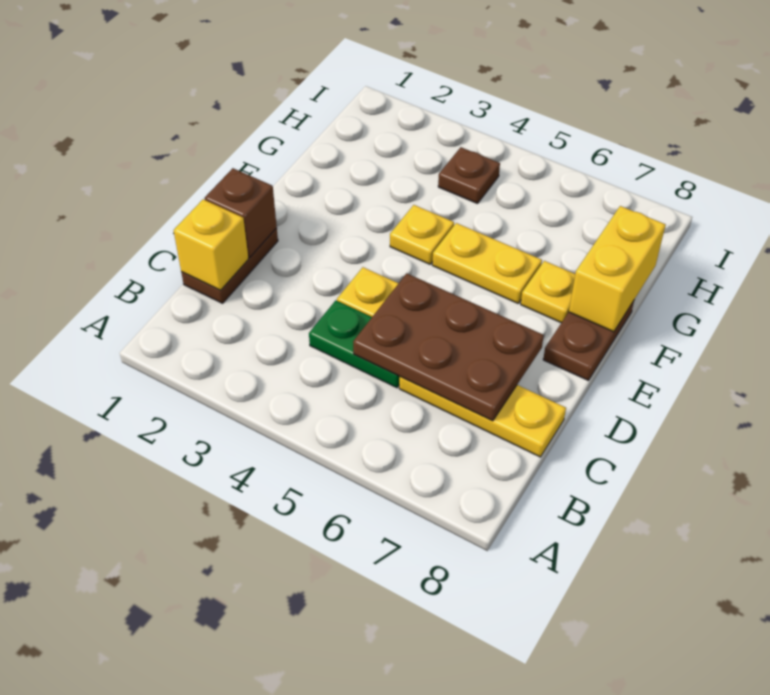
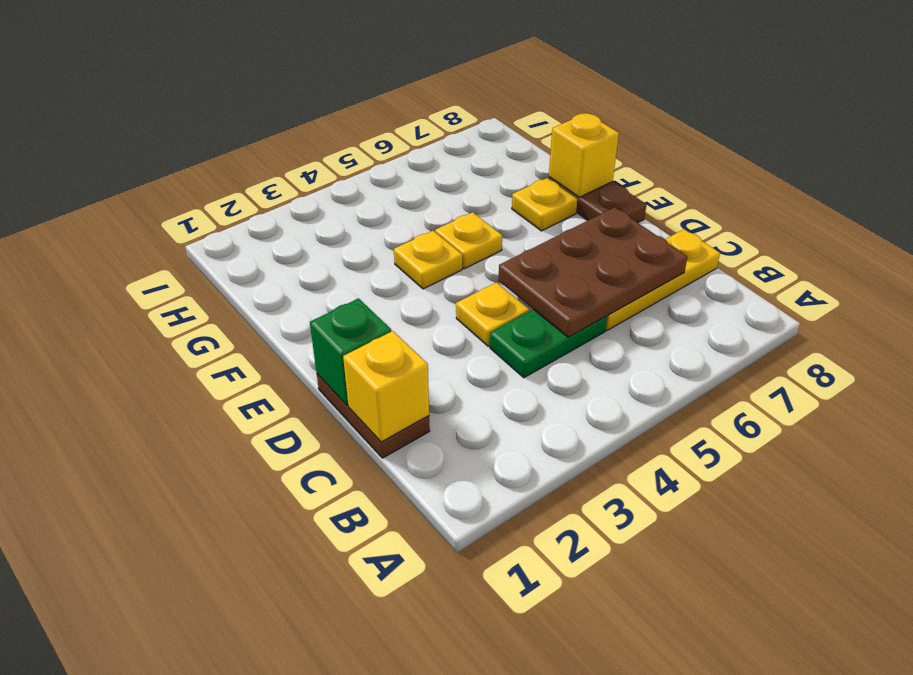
brown 1x1 brick [205,168,277,257] -> green 1x1 brick [310,299,391,405]
yellow 1x2 plate [432,223,542,303] -> yellow 1x1 plate [435,212,502,269]
yellow 1x2 brick [569,206,666,332] -> yellow 1x1 brick [549,113,619,197]
brown 1x1 plate [438,147,500,204] -> none

